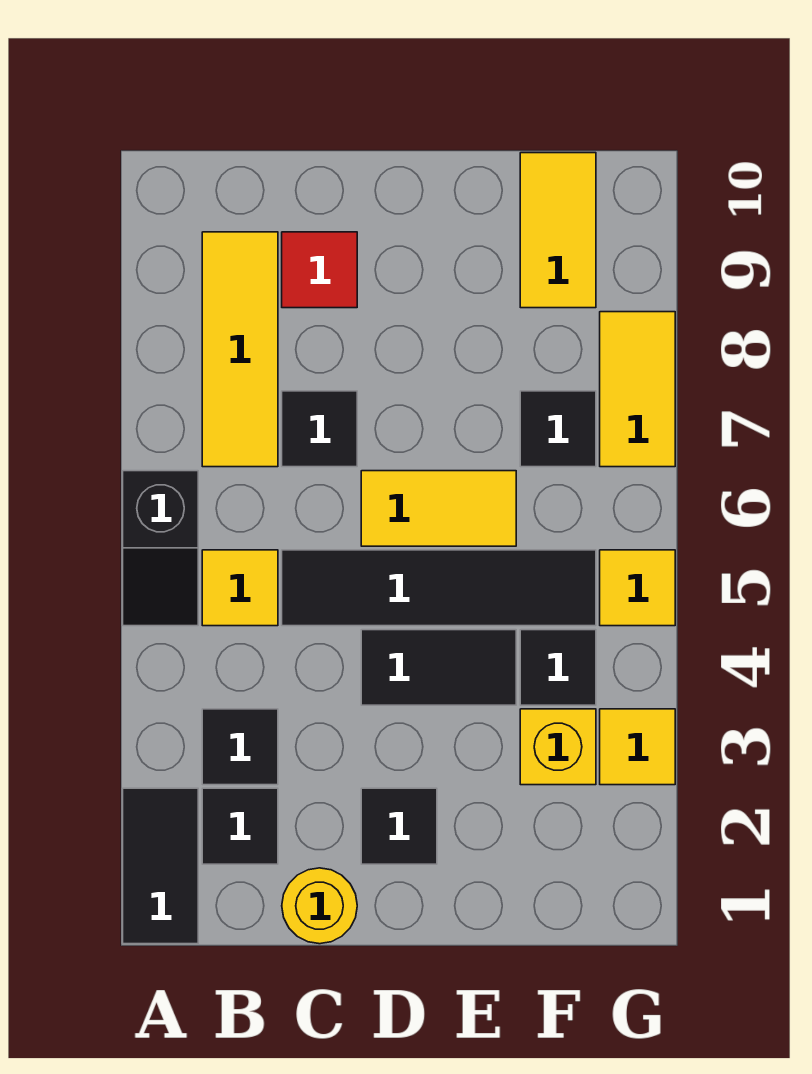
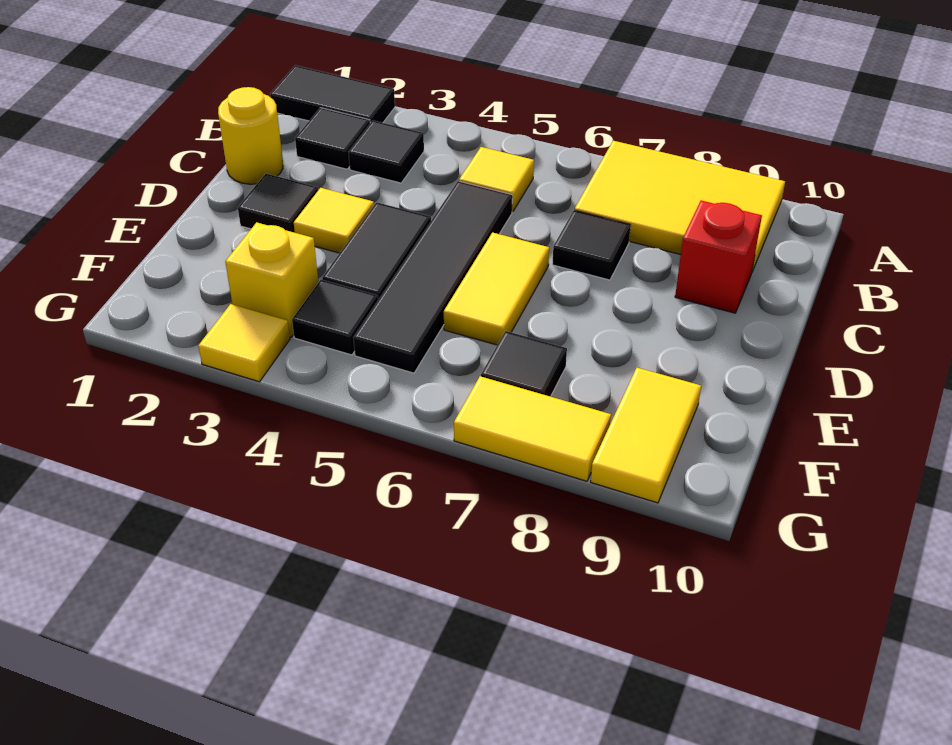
black 1x2 slope [123,471,198,626] -> none
yellow 1x3 tile [202,232,278,467] -> yellow 2x3 tile [575,141,785,271]
red 1x1 tile [282,232,357,308] -> red 1x1 brick [675,200,762,313]
yellow 1x2 tile [520,153,596,308] -> yellow 1x2 tile turned to [591,368,701,503]
yellow 1x1 tile [600,550,675,626] -> yellow 1x1 tile moved to [294,188,374,253]

